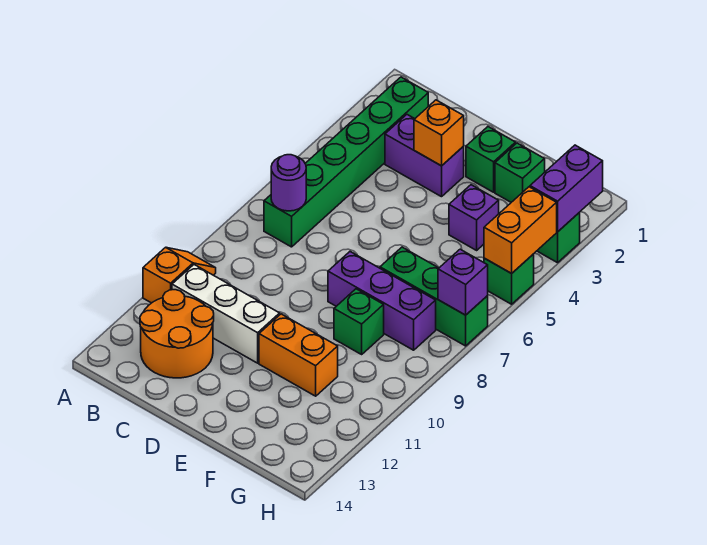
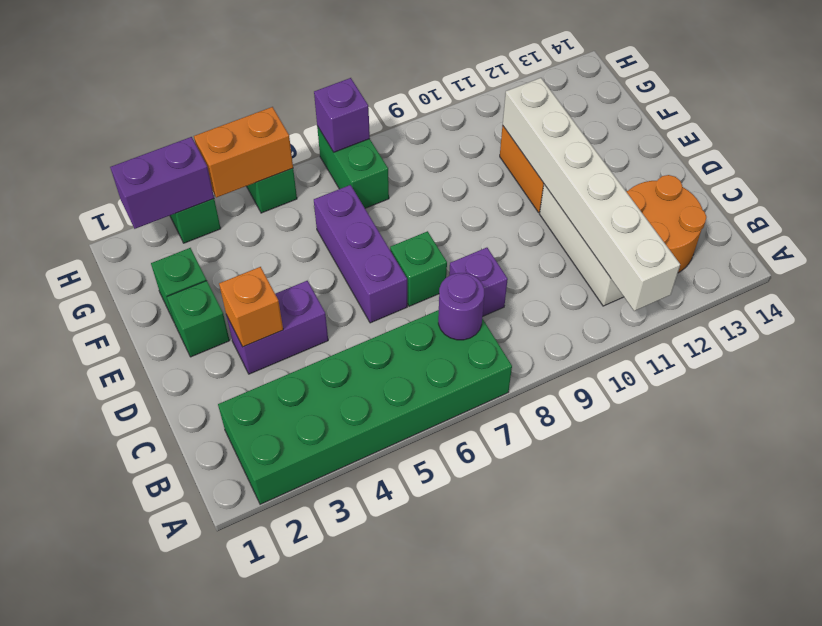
orange 1x2 slope [143,247,216,303] -> none
none -> white 1x6 brick [503,78,680,311]
green 1x6 brick [264,77,428,247] -> green 2x6 brick [218,310,512,504]
purple 1x2 brick [385,115,464,197] -> purple 1x2 brick turned to [226,281,328,374]
purple 1x3 brick [328,252,436,350] -> purple 1x3 brick moved to [314,185,407,323]
purple 1x1 brick [449,185,499,250] -> purple 1x1 brick moved to [449,248,508,317]
green 1x3 brick [380,247,488,346] -> green 1x2 brick [317,126,389,208]
green 1x1 brick [334,289,384,354] -> green 1x1 brick moved to [390,231,447,306]

